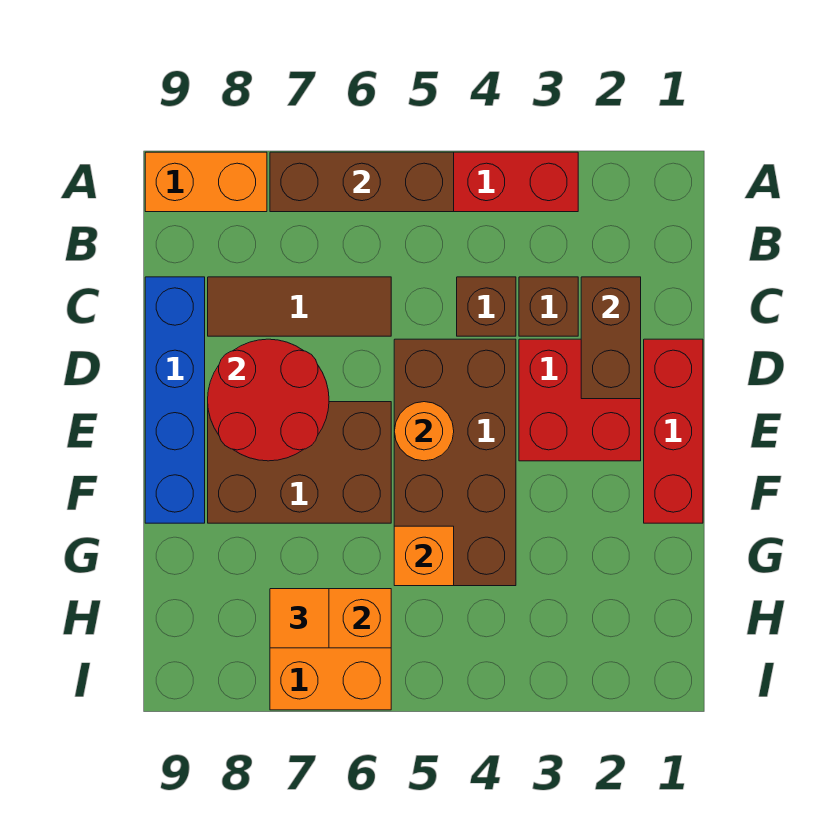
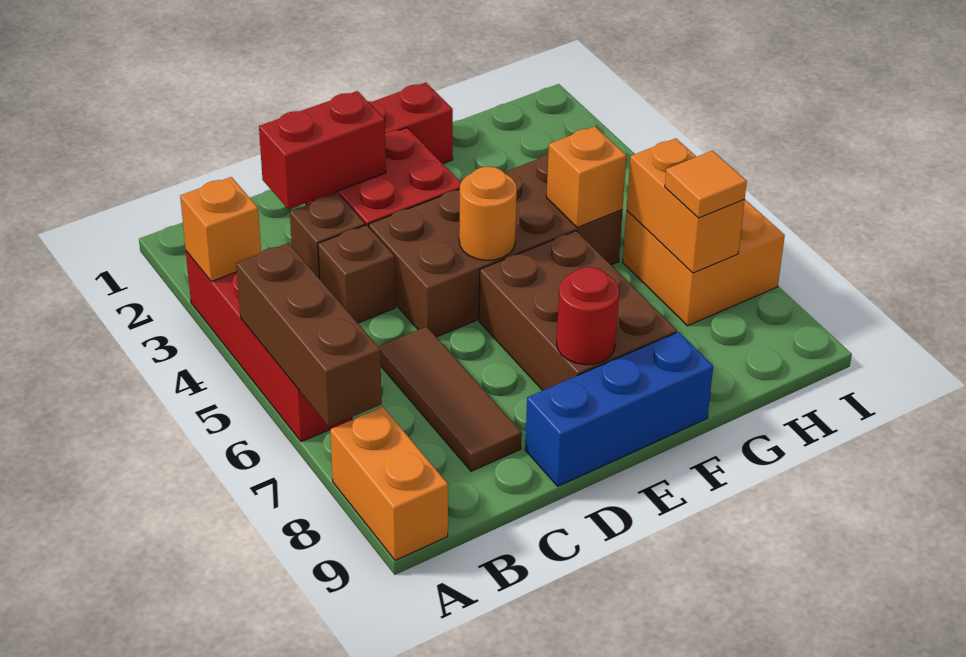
none -> orange 1x1 brick [180,177,261,281]
brown 1x2 brick [581,277,641,399] -> red 1x2 brick [259,91,386,209]
blue 1x4 brick [145,277,205,523] -> blue 1x3 brick [525,332,713,486]
red 2x2 round brick [208,339,329,461] -> red 1x1 round brick [557,267,619,365]

